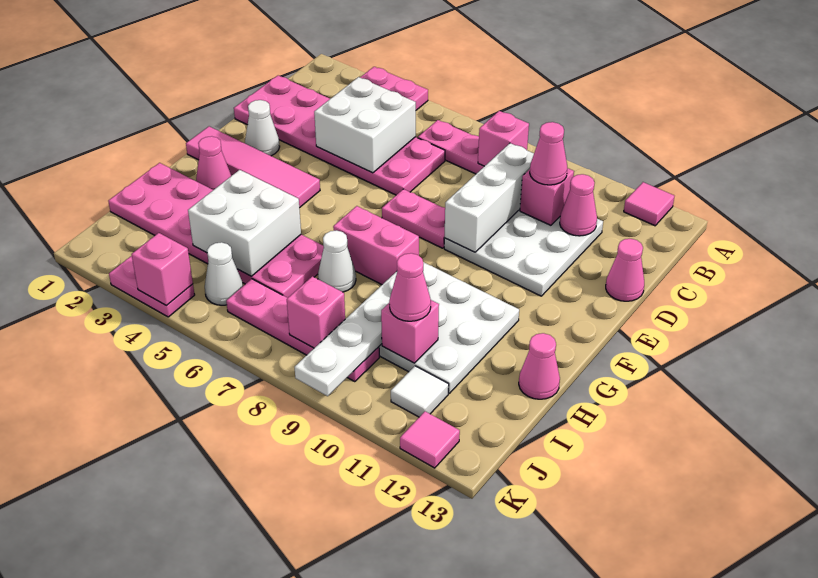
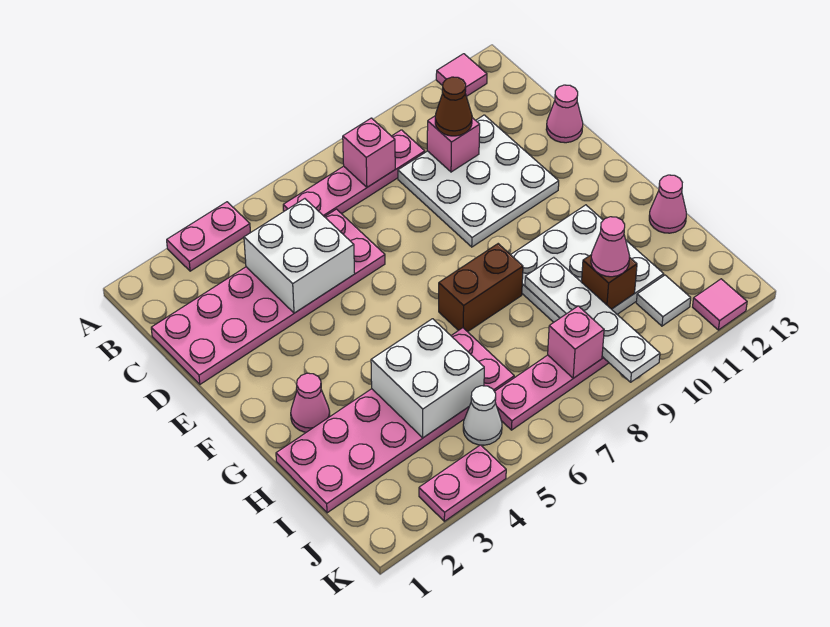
white 1x3 brick [445,143,534,252] -> none
pink 1x1 cone [530,122,567,185] -> brown 1x1 cone [435,77,472,136]
pink 1x1 cone [560,174,597,236] -> none
white 1x1 cone [245,100,280,156] -> none
pink 1x2 plate [382,189,445,248] -> none
pink 1x4 tile [186,126,320,208] -> none
pink 1x2 brick [333,206,419,285] -> brown 1x2 brick [439,244,523,332]
white 1x1 cone [318,230,356,292] -> none
pink 1x1 brick [381,300,439,363] -> brown 1x1 brick [582,254,637,309]
pink 1x1 brick [131,233,193,306] -> none

